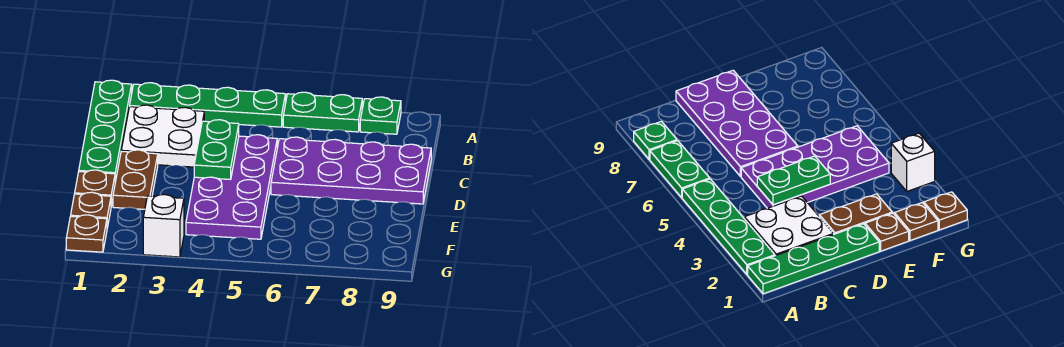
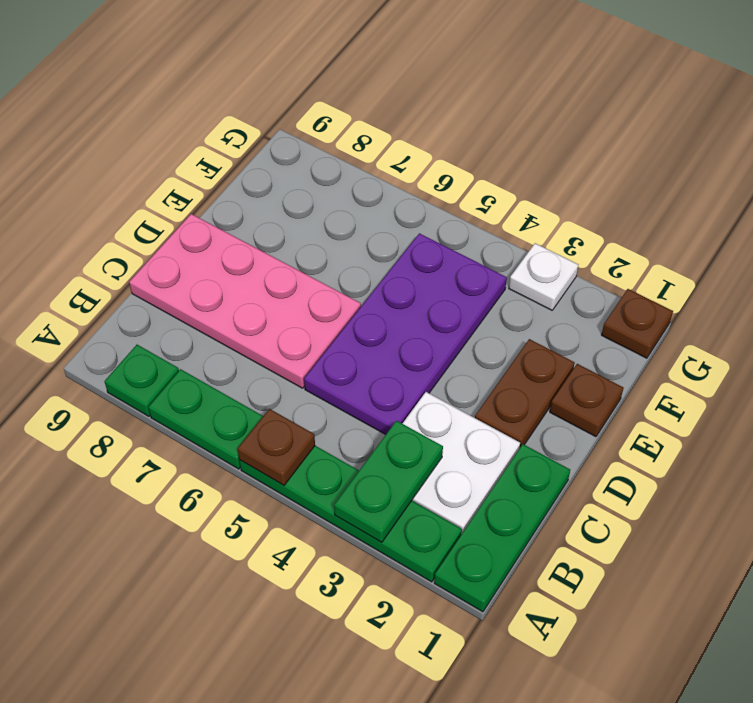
green 1x4 plate [79,80,132,182] -> green 1x3 plate [434,444,570,612]
green 1x2 plate [194,120,239,179] -> green 1x2 plate moved to [334,421,443,542]
purple 2x4 plate [271,137,431,204] -> pink 2x4 plate [129,214,361,388]
brown 1x1 plate [71,192,111,228] -> brown 1x1 plate moved to [238,409,315,485]
white 1x1 brick [143,194,184,257] -> white 1x1 plate [509,243,578,310]

